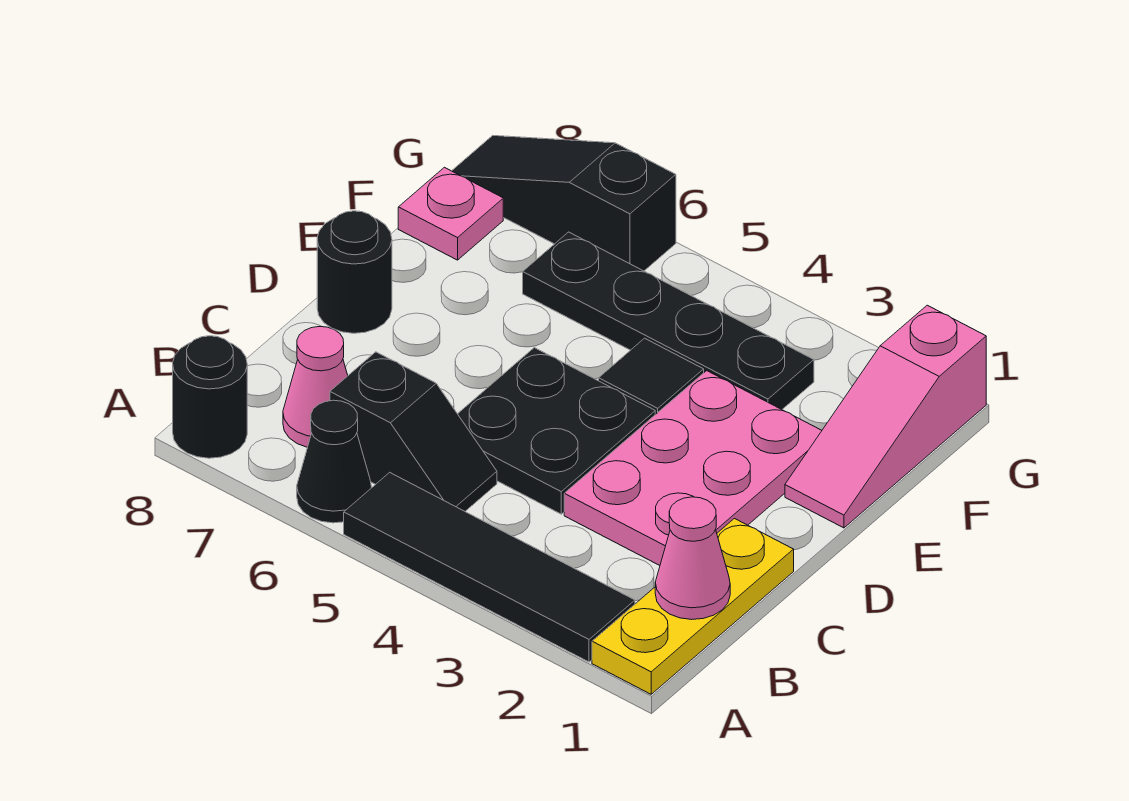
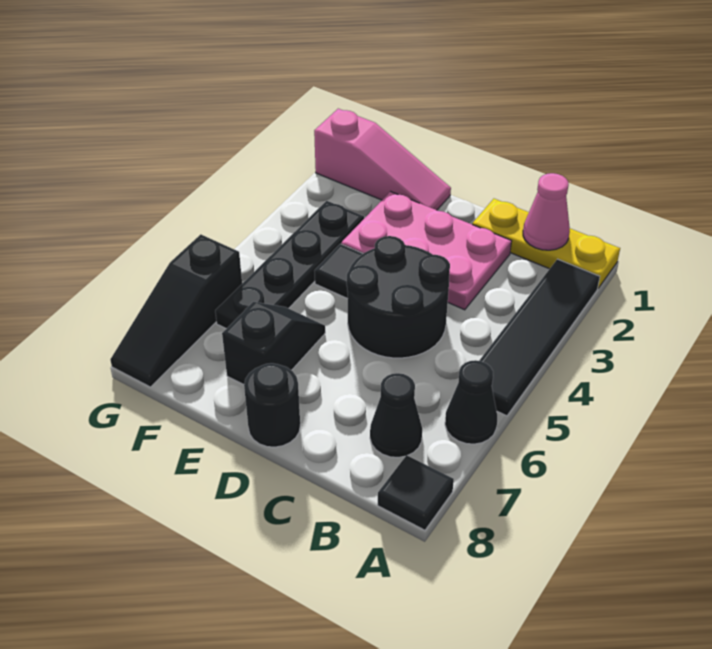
black 1x1 round brick [173,336,247,458] -> black 1x1 tile [378,455,454,530]
black 1x2 slope [330,352,497,511] -> black 1x2 slope moved to [222,302,325,385]
pink 1x1 cone [283,327,348,447] -> black 1x1 cone [370,373,422,457]
black 2x2 plate [458,348,655,514] -> black 2x2 round brick [347,236,450,358]
pink 1x1 plate [398,167,503,260] -> none

